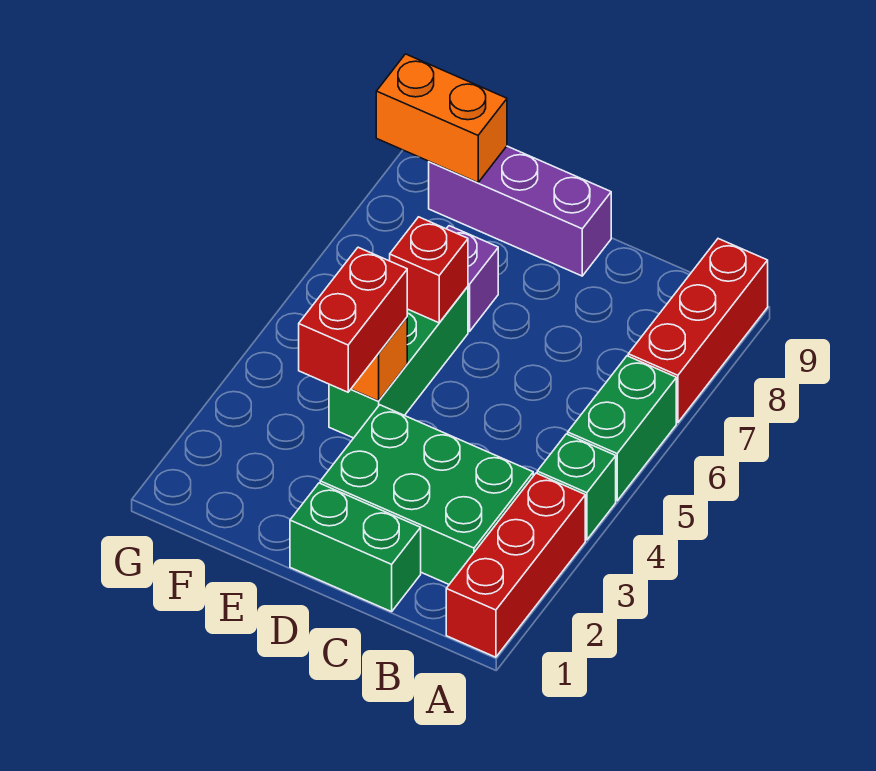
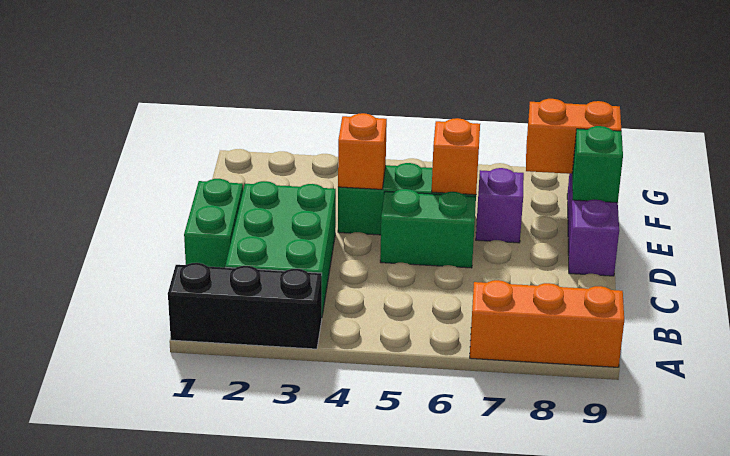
red 1x3 brick [446,473,585,657] -> black 1x3 brick [168,263,322,349]
green 1x1 brick [537,434,616,540] -> green 1x1 brick moved to [572,126,623,203]
green 1x2 brick [568,356,676,501] -> green 1x2 brick moved to [380,189,476,268]
red 1x3 brick [628,239,768,423] -> orange 1x3 brick [470,280,624,367]
red 1x2 brick [299,247,407,392] -> none
red 1x1 brick [390,217,468,323] -> orange 1x1 brick [432,118,480,195]
orange 1x2 brick [376,54,507,183] -> orange 1x2 brick turned to [526,99,621,174]

